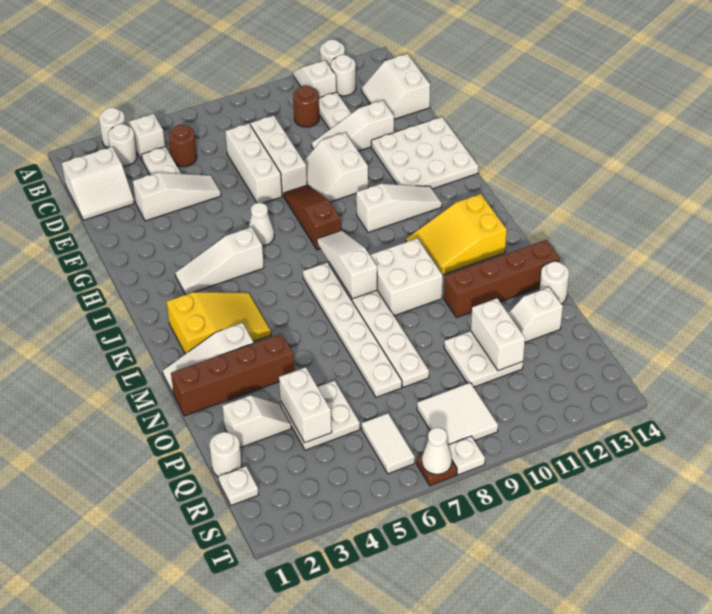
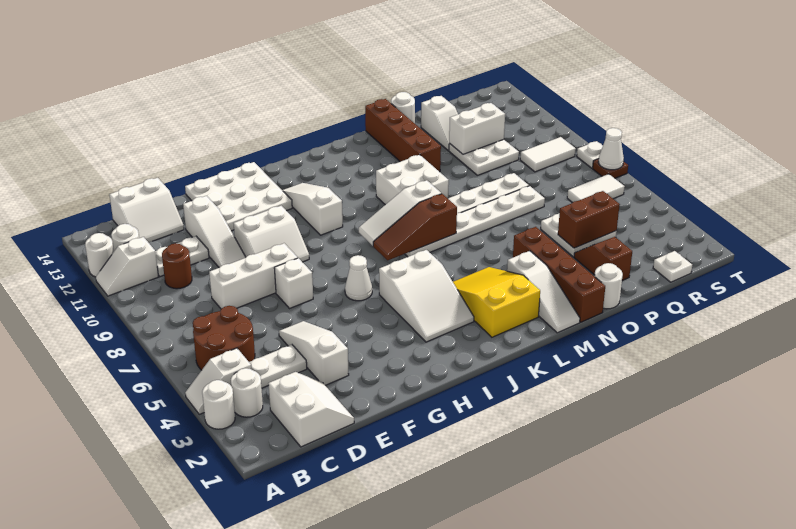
brown 1x1 round brick [169,125,197,167] -> brown 2x2 round brick [193,306,255,370]
white 1x3 brick [225,123,282,203] -> white 1x1 brick [274,258,313,308]
brown 1x3 slope [284,185,341,250] -> brown 1x3 slope moved to [373,194,457,260]
white 1x3 slope [175,227,264,295] -> white 2x3 slope [379,250,474,342]
yellow 2x3 slope [406,194,507,275] -> none
white 1x2 slope [222,395,291,448] -> brown 1x2 slope [574,237,632,281]
white 1x2 brick [279,367,332,443] -> brown 1x2 brick [558,191,620,248]
white 1x1 round brick [210,432,242,477] -> white 1x1 round brick moved to [594,263,623,309]
white 2x2 tile [417,383,498,445] -> white 1x2 tile [520,137,576,172]

